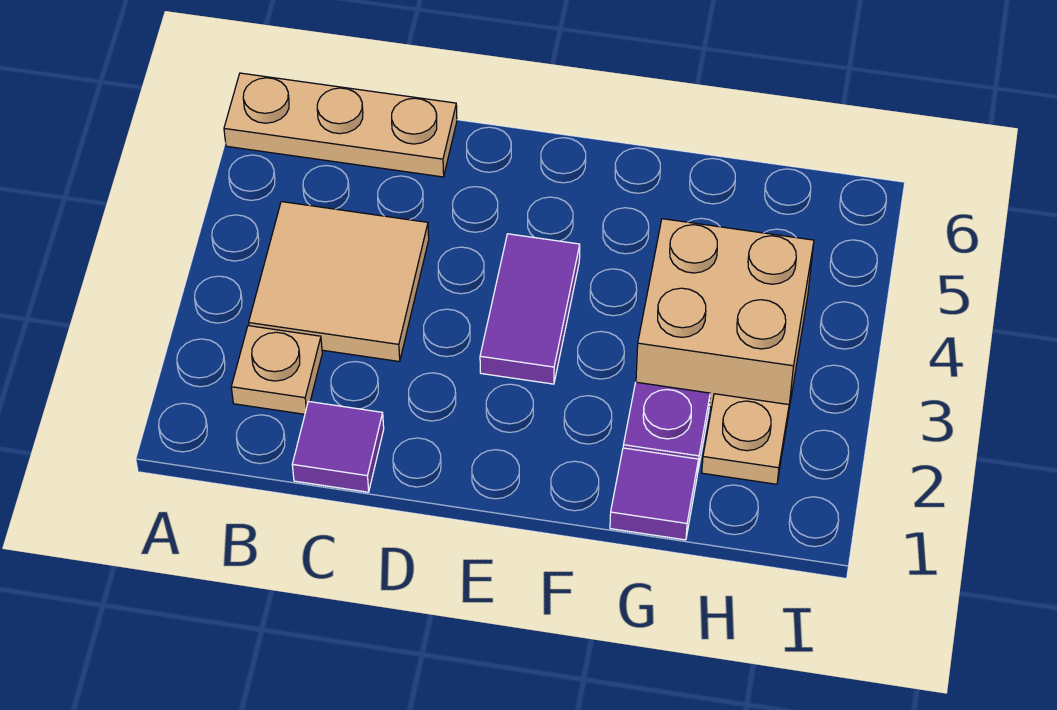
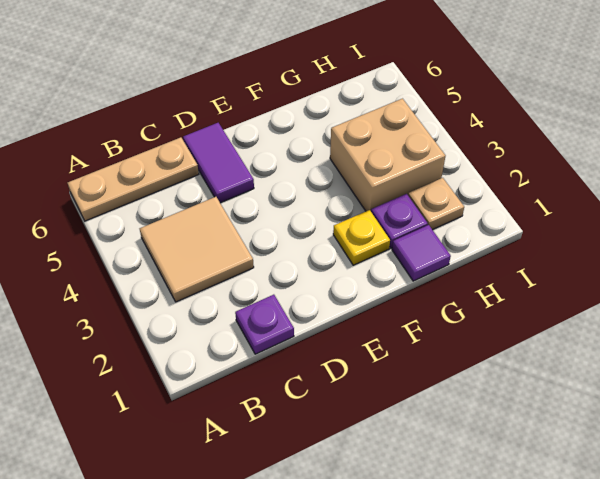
tan 1x1 plate [231,326,322,414] -> none
purple 1x1 tile [292,401,384,492] -> purple 1x1 plate [235,295,294,354]
purple 1x2 tile [480,234,580,384] -> purple 1x2 tile moved to [183,123,254,203]
none -> yellow 1x1 plate [333,210,390,265]

